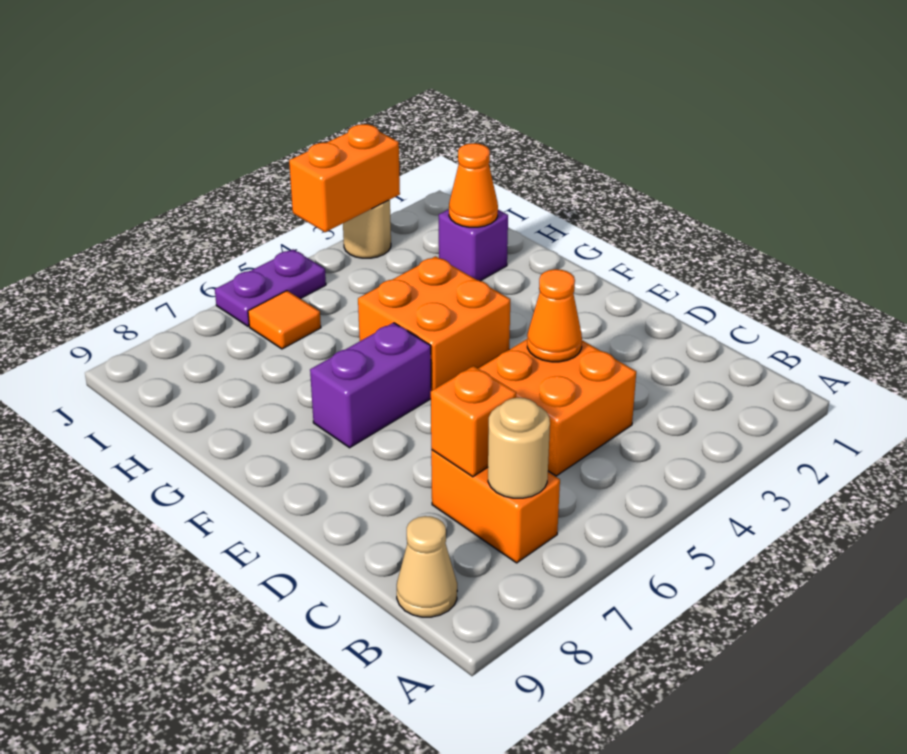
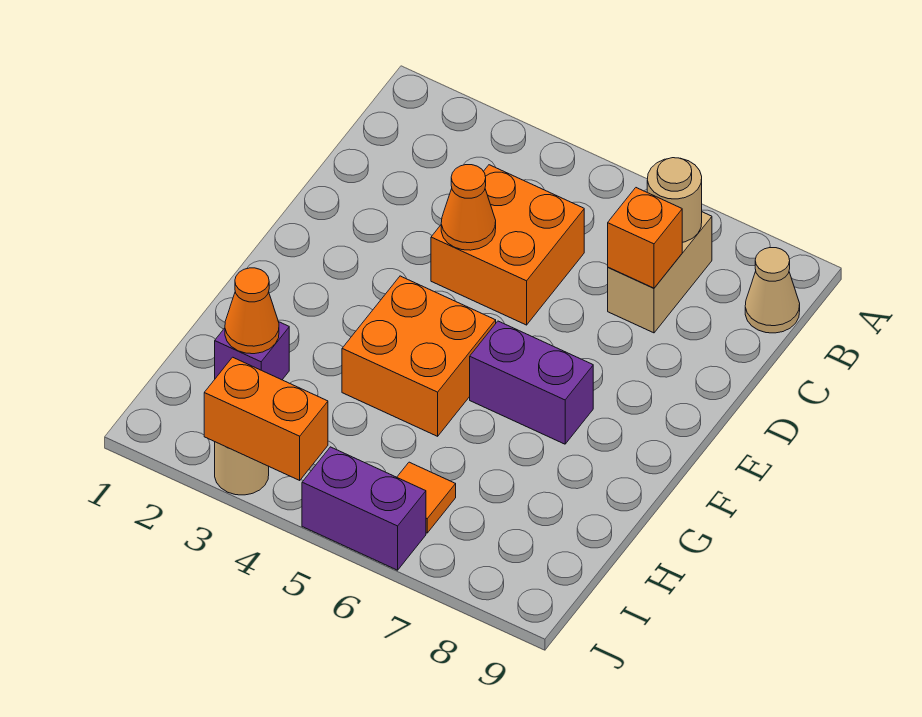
orange 1x2 brick [431,450,560,563] -> tan 1x2 brick [608,212,712,333]
purple 1x2 plate [215,249,326,326] -> purple 1x2 brick [302,447,426,570]

